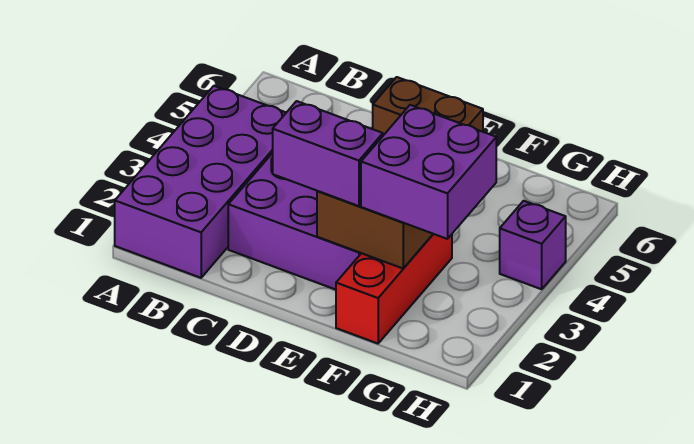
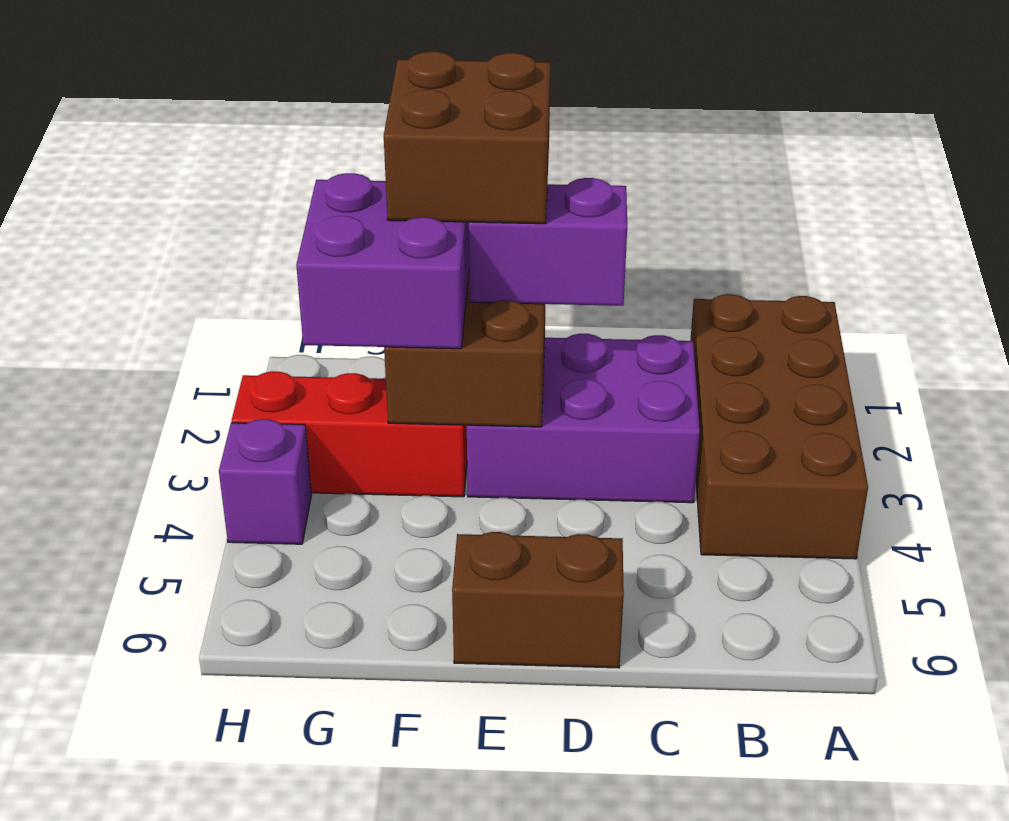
purple 2x4 brick [115,86,286,278] -> brown 2x4 brick [690,294,868,559]
none -> brown 2x2 brick [384,51,550,224]
red 1x3 brick [336,234,452,344] -> red 1x3 brick turned to [232,371,467,497]

